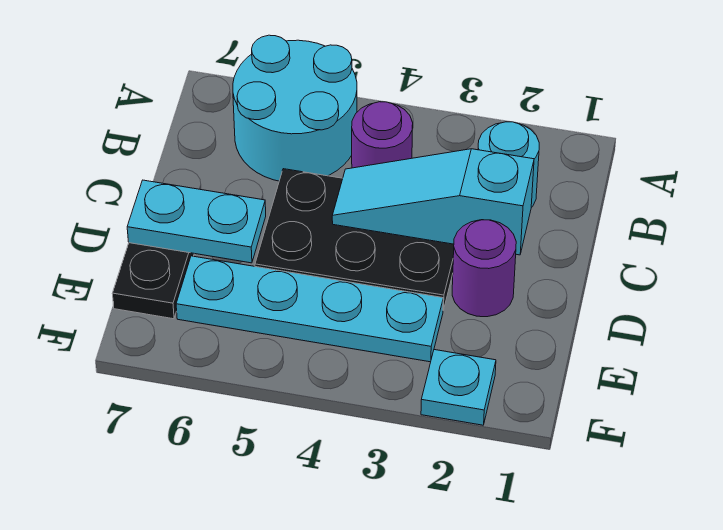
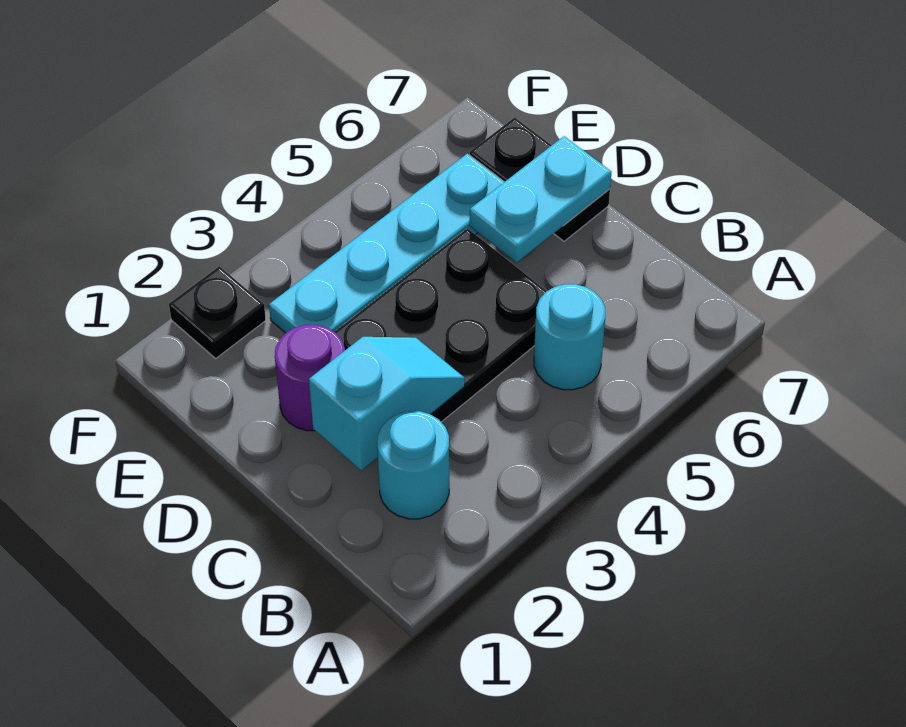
cyan 2x2 round brick [233,35,357,181] -> cyan 1x1 round brick [534,284,606,390]
purple 1x1 round brick [352,102,413,168] -> none
cyan 1x3 slope [332,149,534,255] -> cyan 1x2 slope [309,337,465,471]
cyan 1x1 plate [421,350,496,425] -> black 1x1 plate [169,266,266,358]

